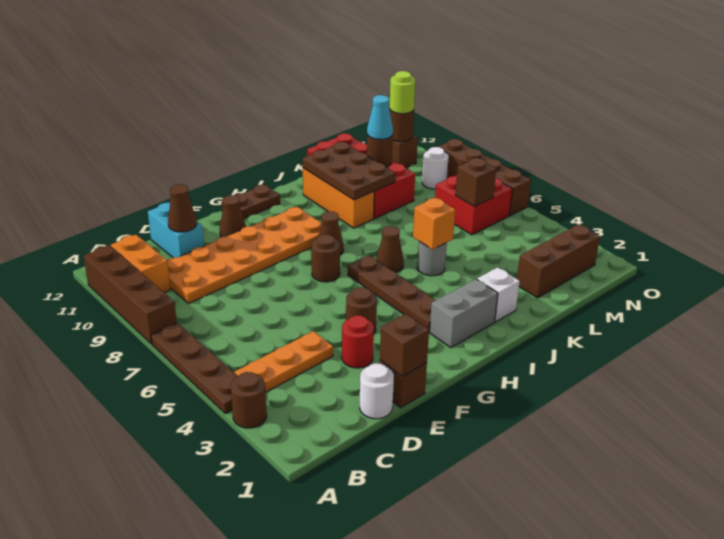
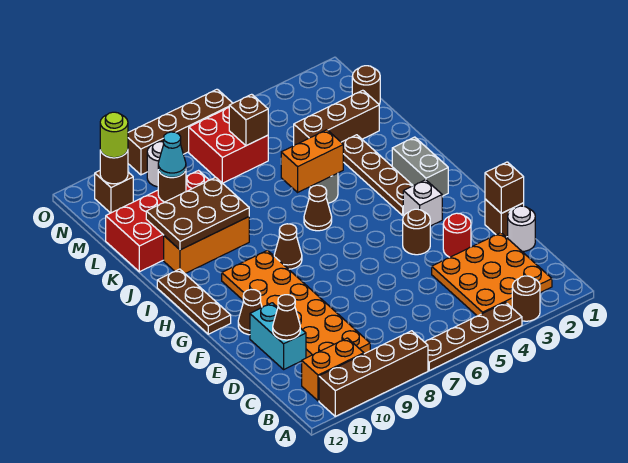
orange 1x3 plate [235,331,333,392] -> orange 3x3 plate [432,233,552,316]
cyan 1x2 brick [148,203,204,258] -> cyan 1x2 brick turned to [250,303,306,369]
brown 1x1 round brick [311,234,340,282] -> brown 1x1 round brick moved to [352,66,380,105]
brown 1x2 plate [221,185,280,219] -> brown 1x3 plate [157,269,231,334]
brown 1x4 plate [348,255,436,331] -> brown 1x4 plate turned to [341,135,413,215]
white 1x1 brick [477,267,520,322] -> white 1x1 brick moved to [403,180,442,226]
orange 1x1 brick [413,198,455,249] -> orange 1x2 brick [281,130,343,192]
brown 1x3 brick [517,225,600,298] -> brown 1x3 brick turned to [294,90,379,145]

